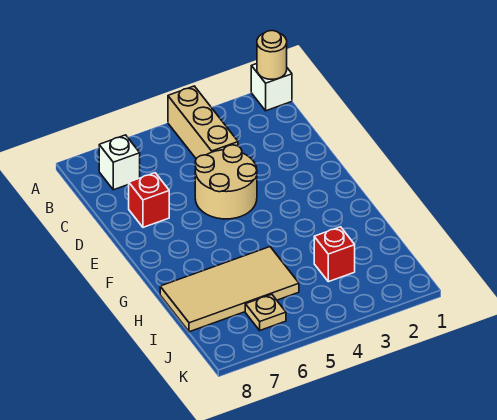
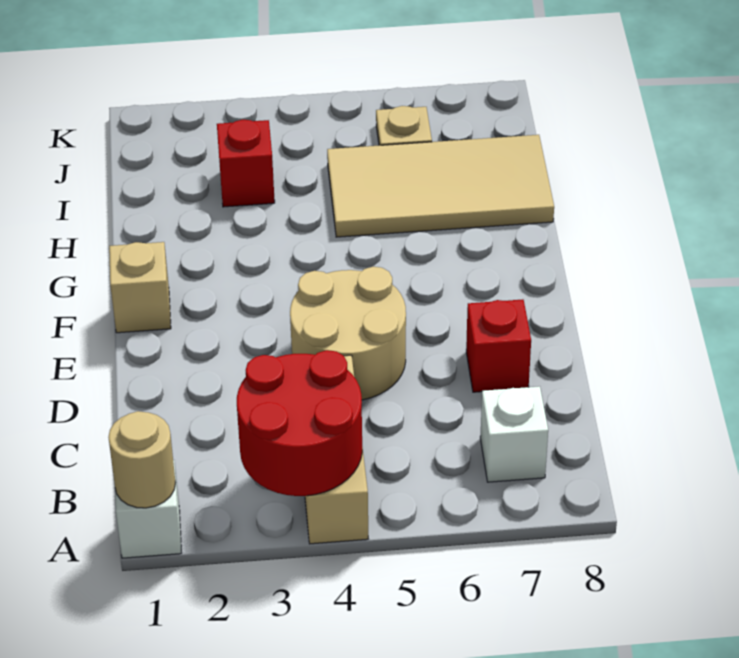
none -> red 2x2 round brick [237,350,362,496]
none -> tan 1x1 brick [109,242,171,333]

